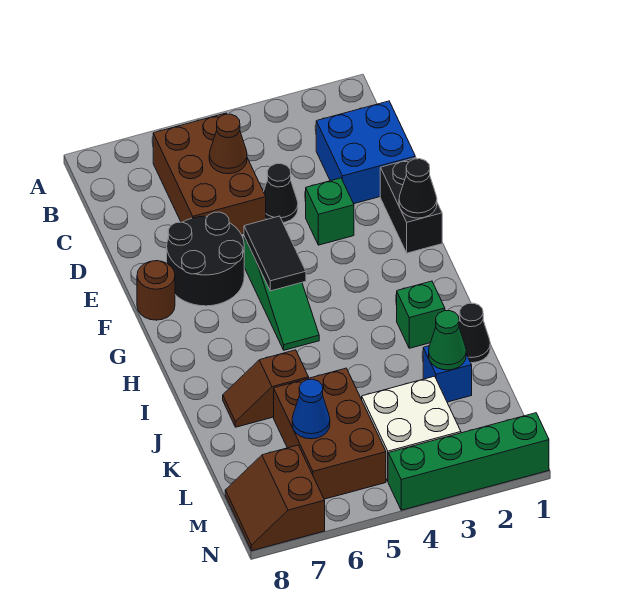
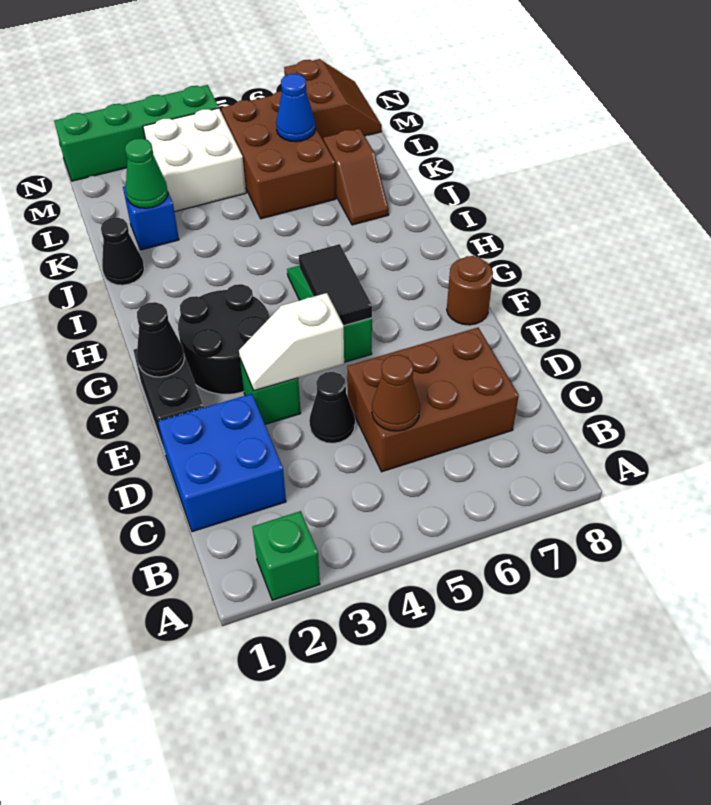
brown 2x3 brick [153,113,266,234] -> brown 2x3 brick turned to [347,328,519,472]
none -> white 1x2 slope [239,293,344,391]
black 2x2 round brick [167,212,244,306] -> black 2x2 round brick moved to [178,284,270,394]
green 1x1 brick [397,281,445,348] -> green 1x1 brick moved to [252,511,320,600]
brown 1x2 slope [223,350,309,427] -> brown 1x2 slope turned to [323,128,389,225]

